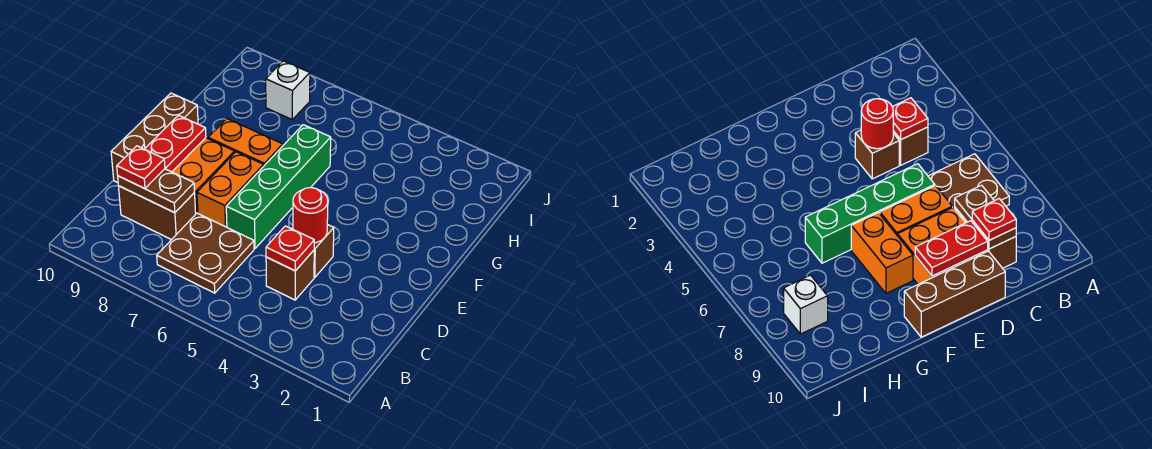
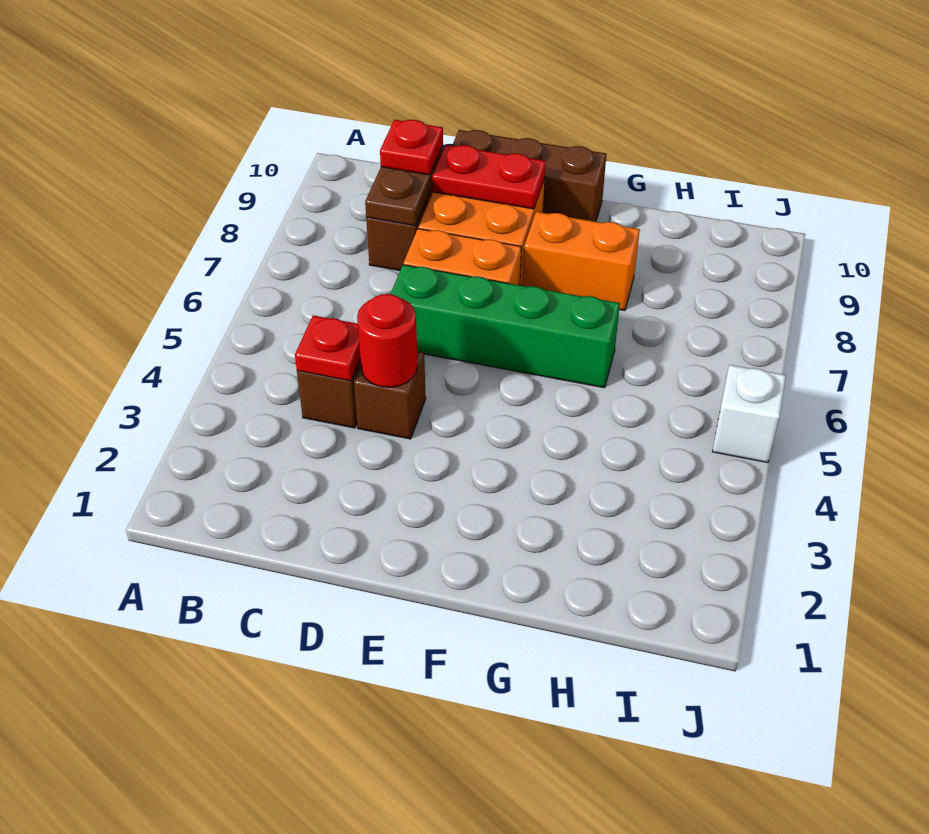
brown 2x2 plate [157,213,254,293] -> none
orange 1x2 brick [208,119,283,166] -> orange 1x2 brick turned to [523,212,640,311]
white 1x1 brick [266,61,310,119] -> white 1x1 brick moved to [712,365,786,463]

